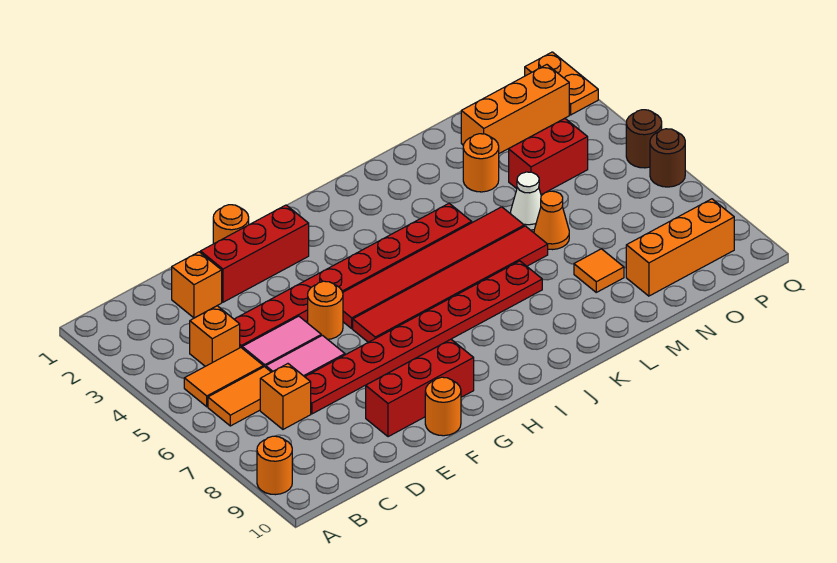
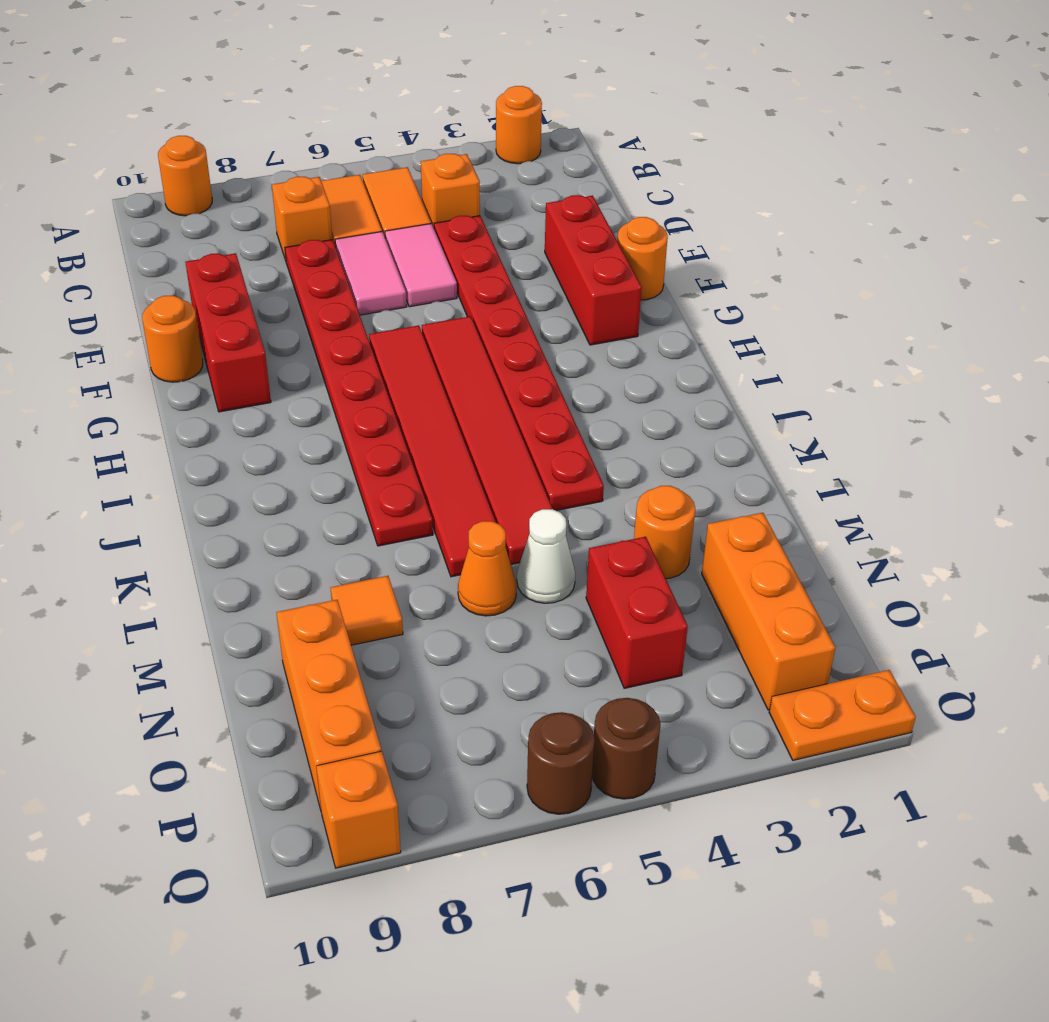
orange 1x1 brick [172,252,222,318] -> orange 1x1 brick moved to [316,751,401,868]
orange 1x1 round brick [308,281,343,339] -> orange 1x1 round brick moved to [496,86,542,164]

